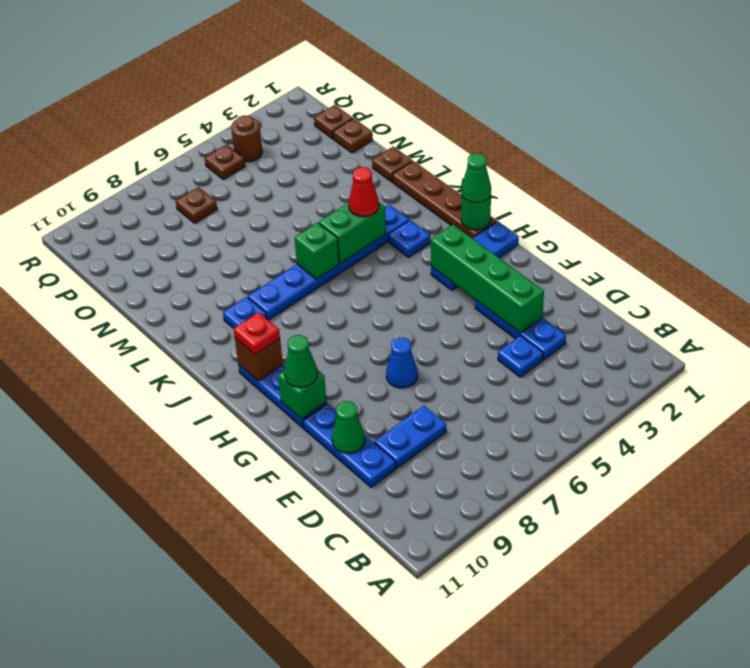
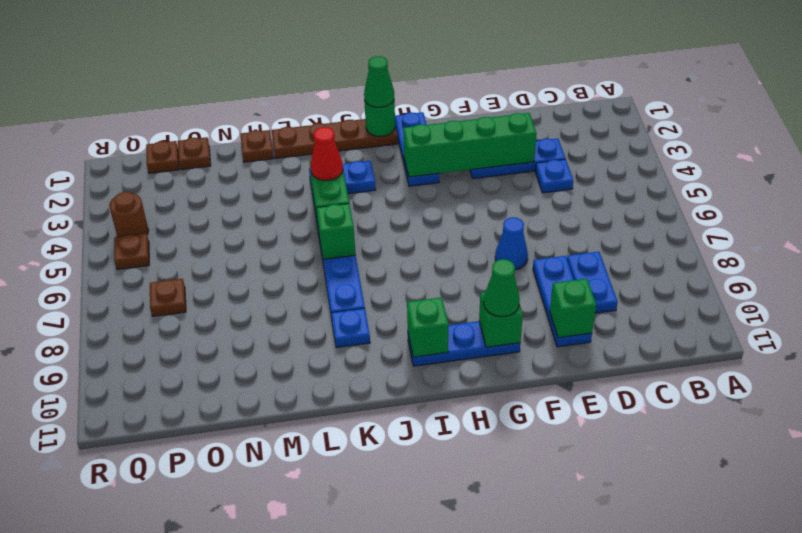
blue 1x3 plate [303,403,396,487] -> blue 1x3 plate turned to [533,256,592,347]
green 1x1 cone [332,401,365,453] -> green 1x1 brick [550,279,596,338]
brown 1x1 brick [235,338,283,381] -> green 1x1 brick [407,297,448,357]
red 1x1 plate [233,312,280,355] -> none

